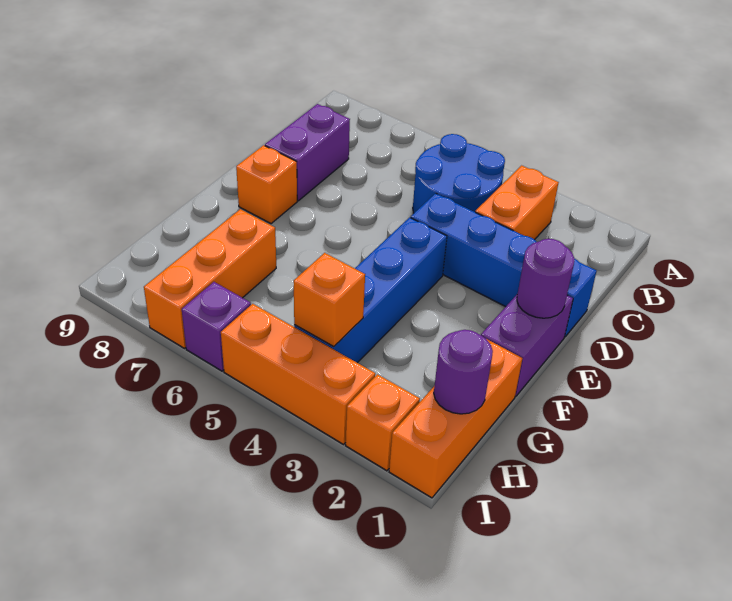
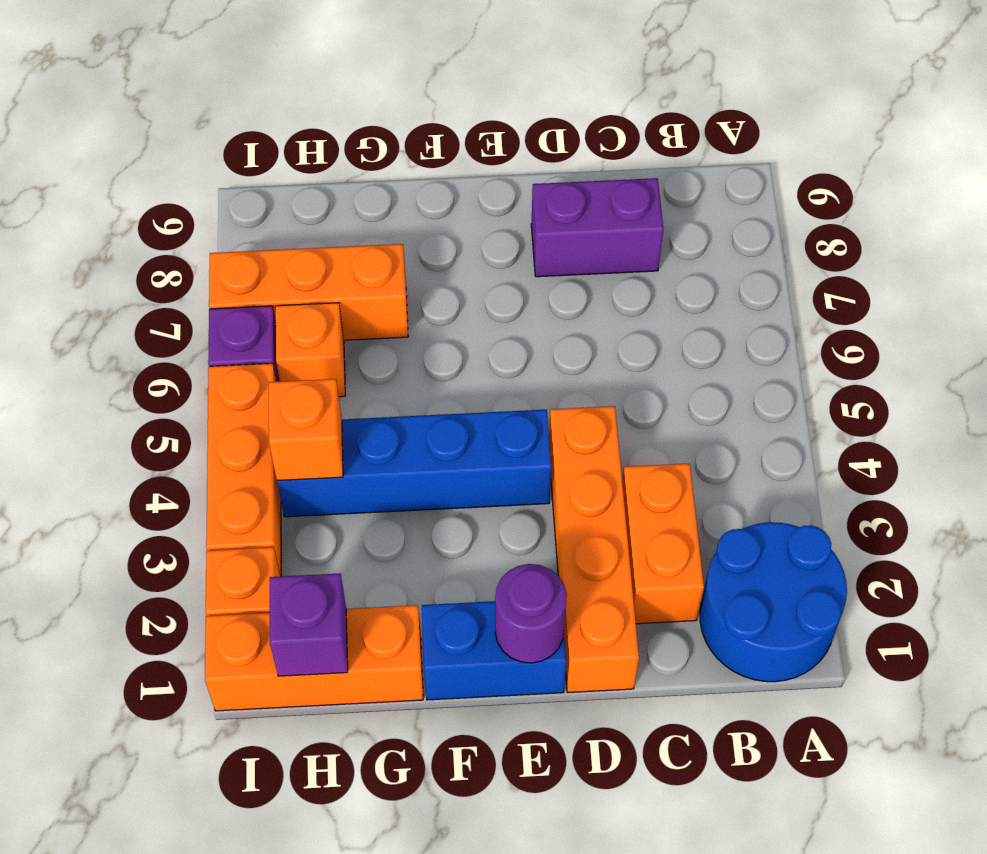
orange 1x2 brick [475,166,559,240] -> orange 1x2 brick turned to [622,463,704,624]
blue 2x2 round brick [413,134,505,213] -> blue 2x2 round brick moved to [700,522,847,682]
blue 1x4 brick [411,193,597,337] -> orange 1x4 brick [549,406,639,693]
purple 1x2 brick [481,295,573,396] -> blue 1x2 brick [422,601,566,700]
orange 1x1 brick [236,145,297,224] -> orange 1x1 brick moved to [276,303,345,397]
purple 1x1 round brick [434,330,493,414] -> purple 1x1 brick [270,574,348,676]

